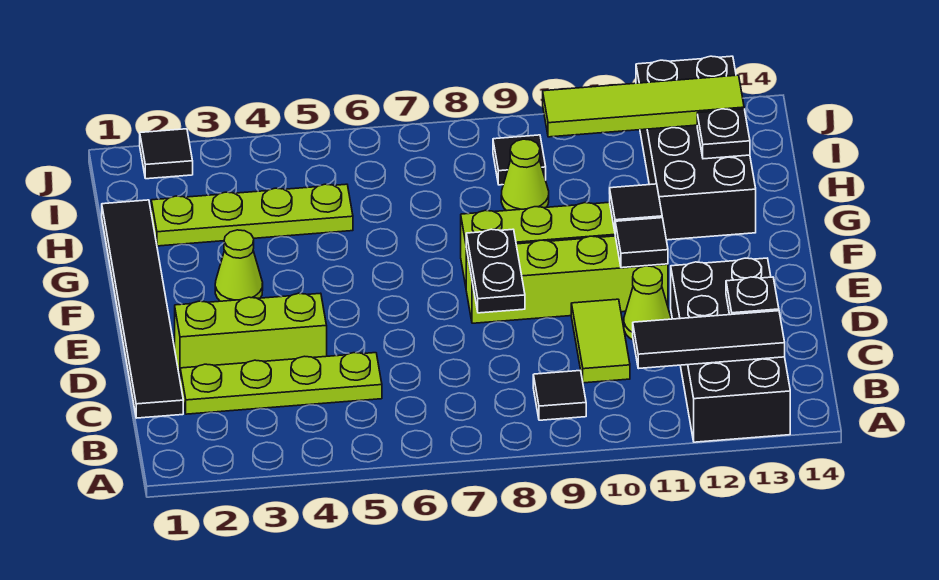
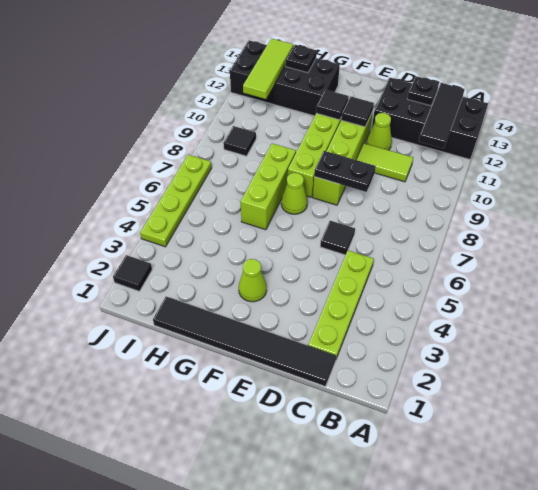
black 1x1 tile [533,370,586,420] -> black 1x1 tile moved to [320,221,355,255]
lime 1x3 brick [175,293,327,377] -> lime 1x3 brick moved to [241,143,296,230]
lime 1x4 plate [151,184,353,246] -> lime 1x4 plate moved to [140,155,212,247]
lime 1x1 cone [501,139,549,211] -> lime 1x1 cone moved to [281,173,308,214]
lime 1x4 tile [543,75,744,137] -> lime 1x3 tile [243,38,293,99]

